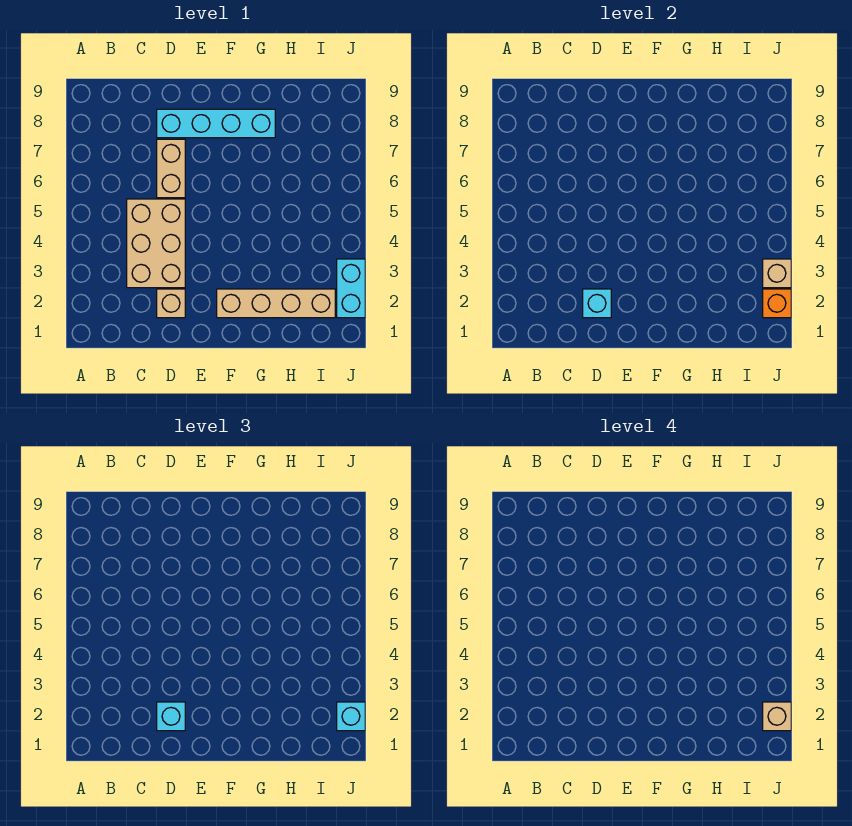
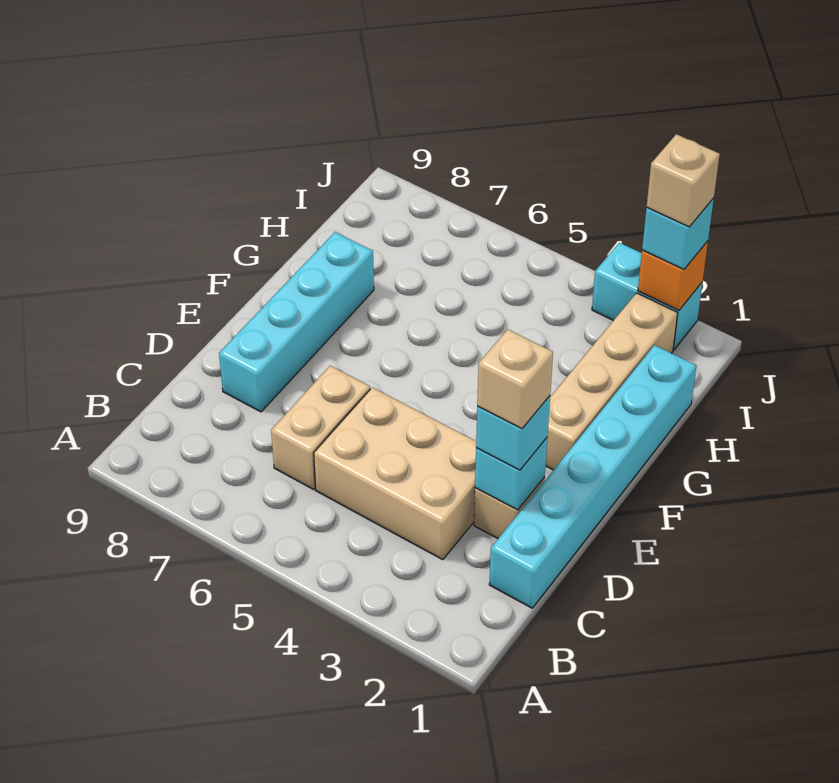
none -> cyan 1x6 brick [489,345,696,608]
tan 1x2 brick [157,139,185,198] -> tan 1x2 brick turned to [271,366,370,489]
tan 1x1 brick [763,259,791,288] -> tan 1x1 brick moved to [477,329,553,429]

